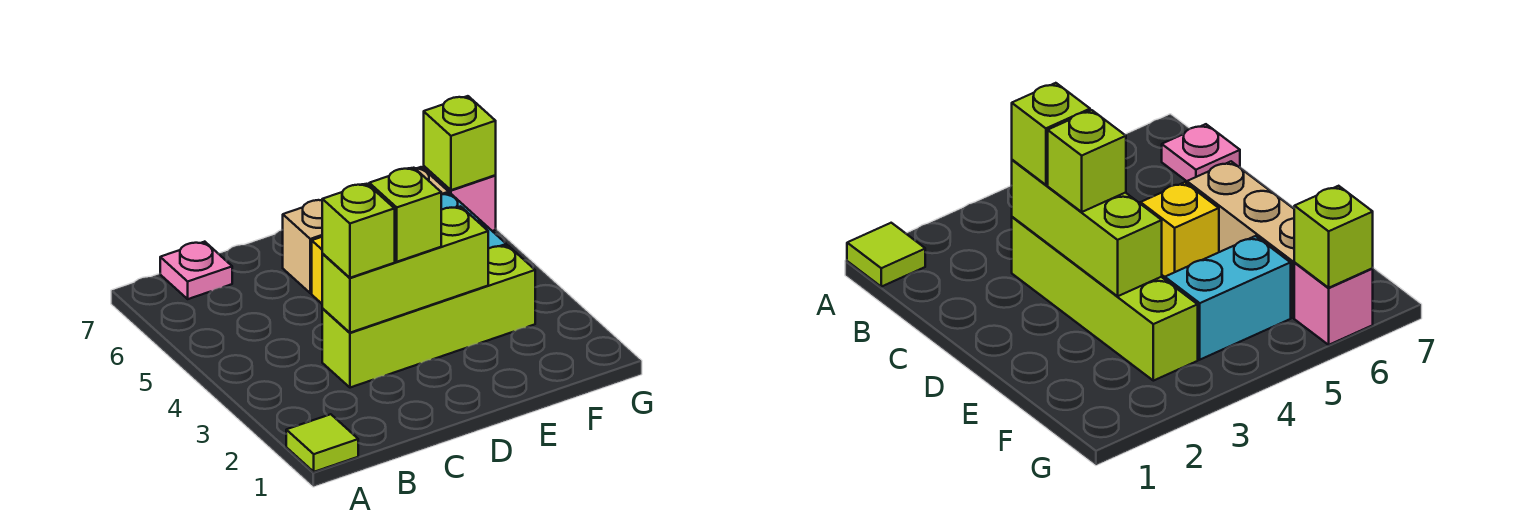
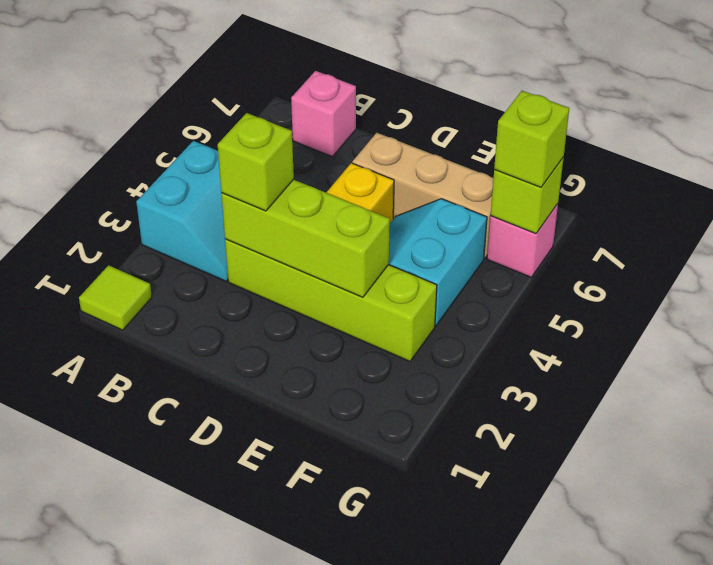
none -> cyan 2x2 slope [136,141,228,281]
pink 1x1 plate [160,242,232,299] -> pink 1x1 brick [291,71,356,157]
lime 1x1 brick [369,168,441,262] -> lime 1x1 brick moved to [494,91,569,187]

